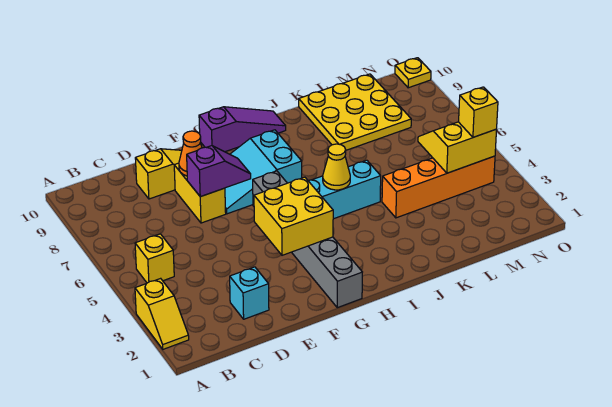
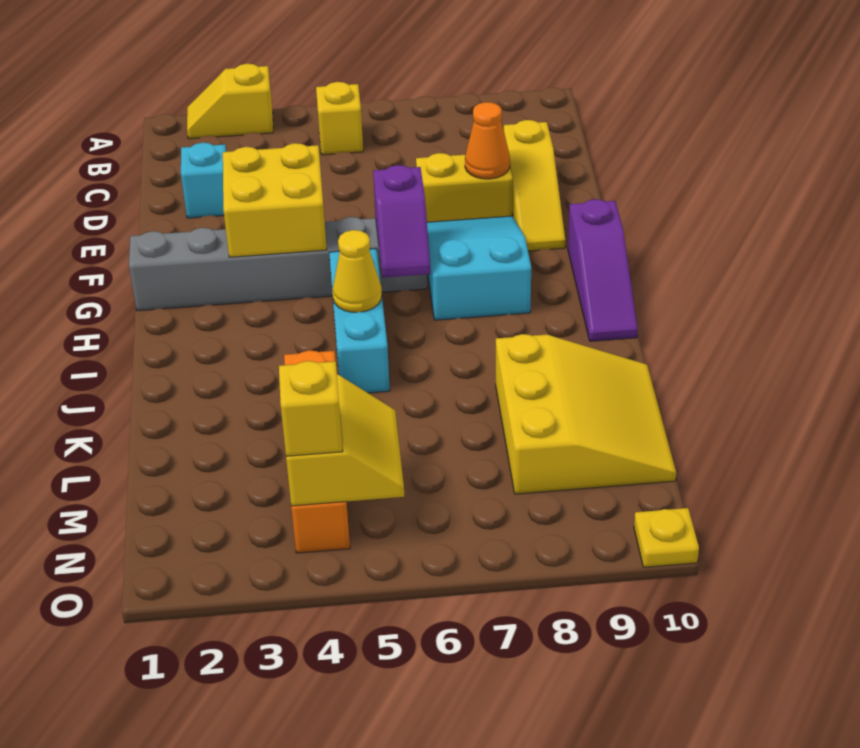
purple 1x2 slope [187,146,251,197] -> purple 1x2 slope moved to [373,165,431,278]
yellow 3x3 plate [299,74,411,150] -> yellow 3x3 slope [496,334,676,494]

